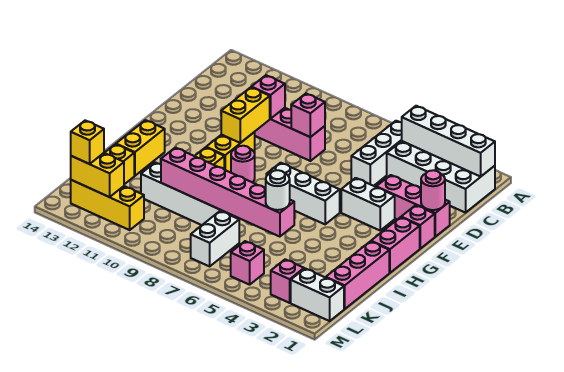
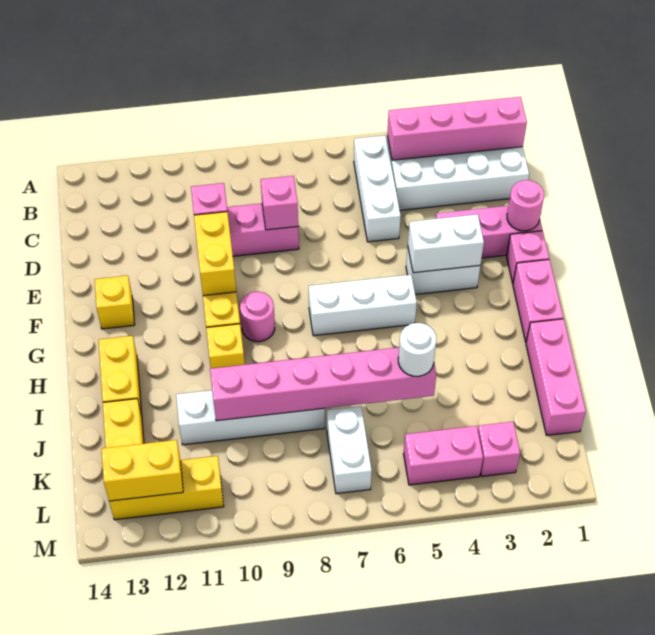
white 1x4 brick [402,106,495,177] -> pink 1x4 brick [387,97,527,160]
white 1x2 brick [291,269,344,321] -> white 1x2 brick moved to [408,214,484,273]
pink 1x1 brick [231,241,264,285] -> pink 1x2 brick [403,426,483,485]
yellow 1x1 brick [71,120,104,164] -> yellow 1x1 brick moved to [95,276,135,329]

